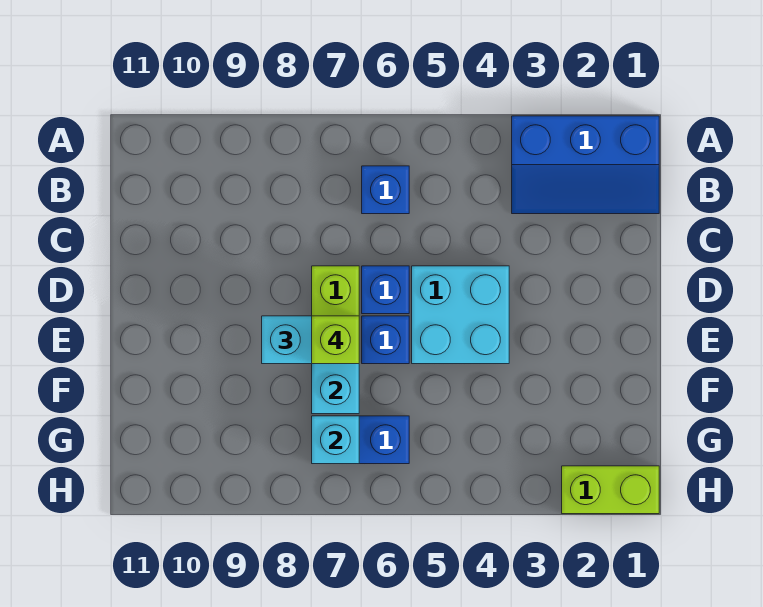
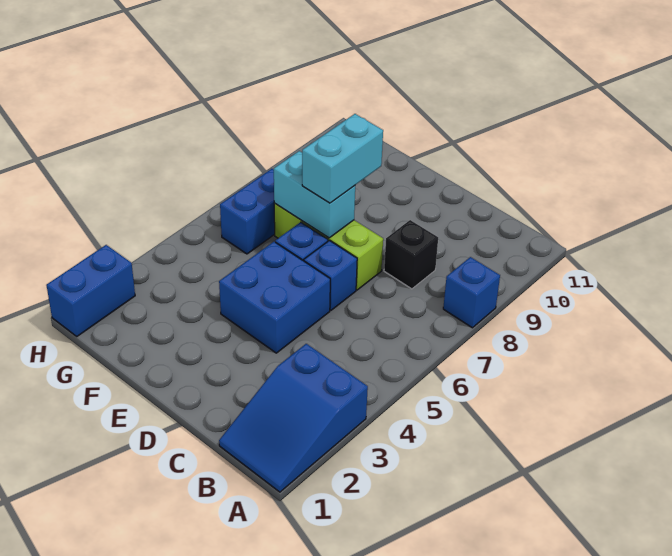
blue 2x3 slope [512,116,659,214] -> blue 2x3 slope turned to [219,344,368,492]
blue 1x1 brick [362,166,409,214] -> blue 1x1 brick moved to [443,257,500,328]
none -> black 1x1 brick [384,220,438,289]
cyan 2x2 brick [412,266,509,364] -> blue 2x2 brick [219,242,330,353]
lime 1x1 brick [312,316,359,364] -> none
cyan 1x1 brick [312,416,359,464] -> none
lime 1x2 brick [562,466,659,514] -> blue 1x2 brick [46,245,135,336]

